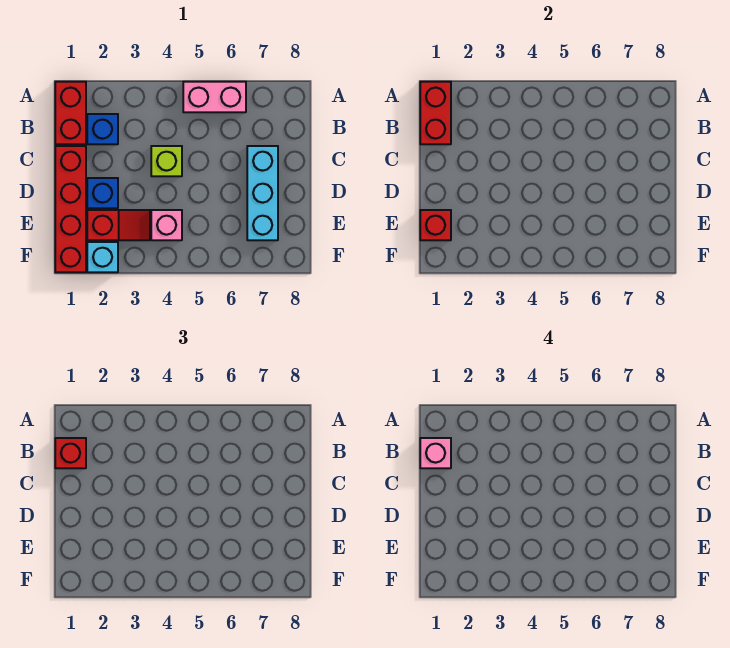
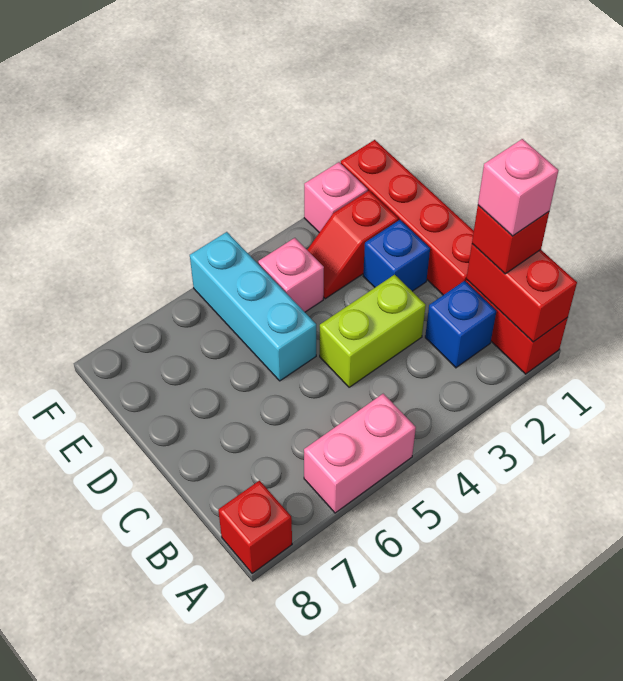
lime 1x1 brick [151,146,182,176] -> lime 1x2 brick [320,275,426,387]
cyan 1x3 brick [247,146,278,240] -> cyan 1x3 brick moved to [190,232,316,381]
red 1x1 brick [420,210,451,240] -> red 1x1 brick moved to [218,481,292,574]
cyan 1x1 brick [87,242,118,272] -> pink 1x1 brick [304,162,368,233]

